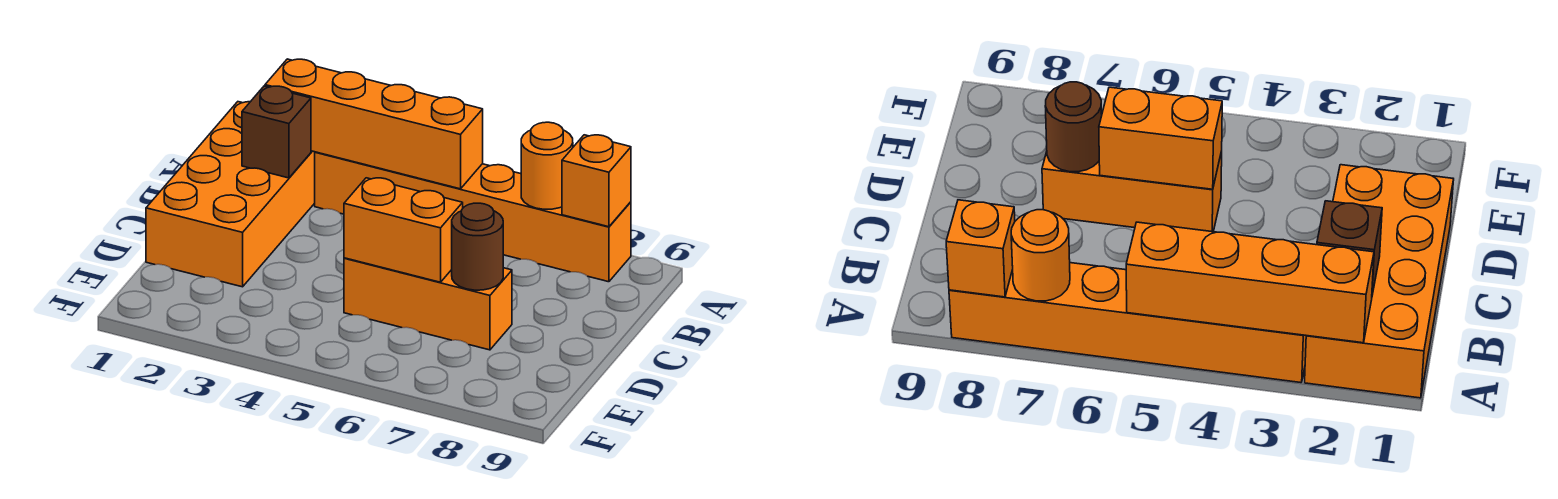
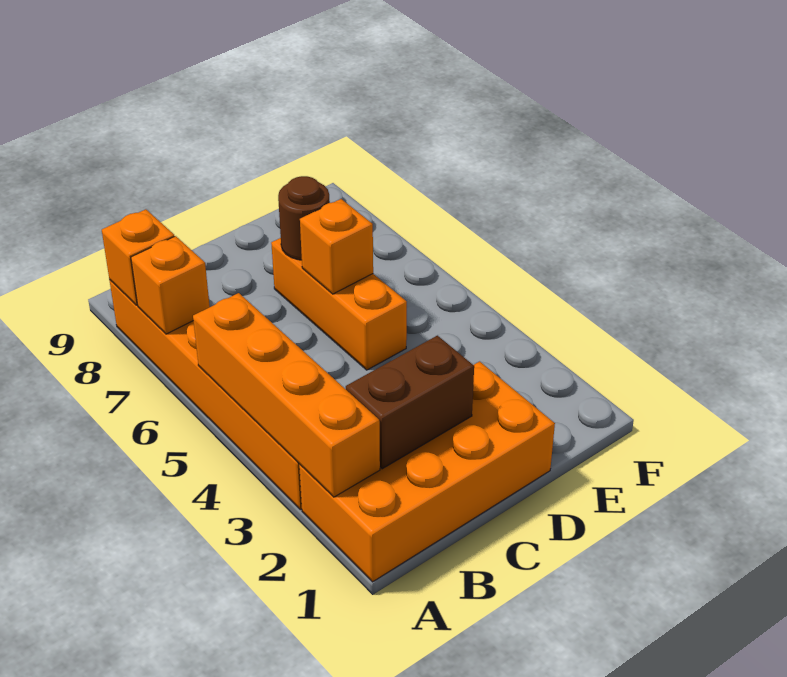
orange 1x1 round brick [521,122,573,209] -> orange 1x1 brick [131,236,210,334]
brown 1x1 brick [242,86,311,178] -> brown 1x2 brick [346,336,474,469]
orange 1x2 brick [344,178,463,282] -> orange 1x1 brick [300,199,373,294]

